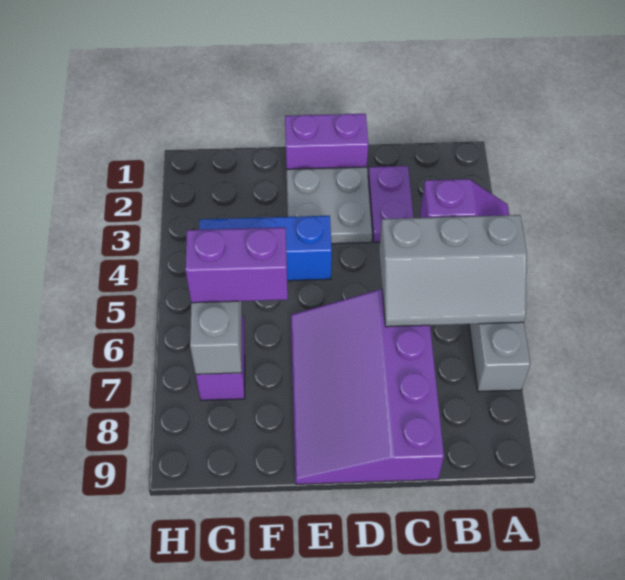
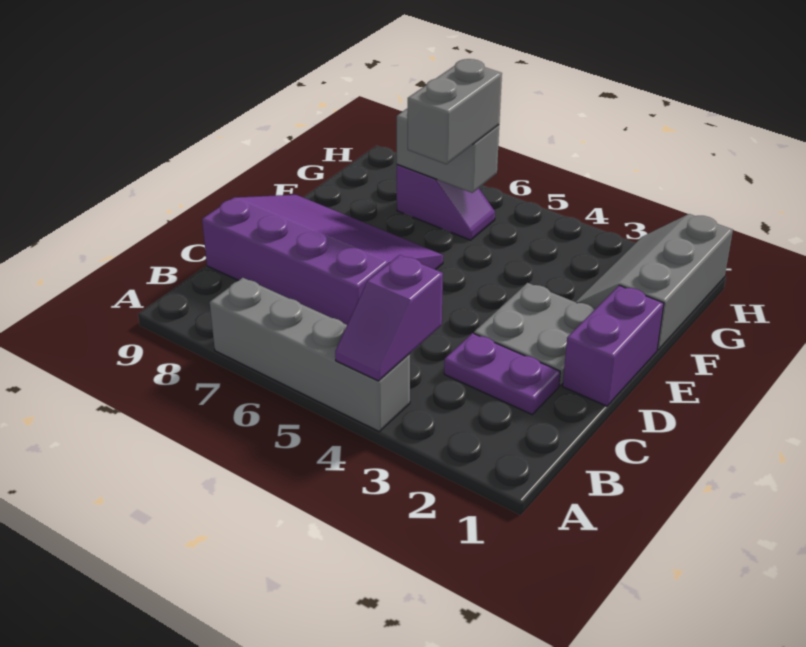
grey 2x3 slope [379,215,527,327] -> grey 2x3 slope moved to [576,214,733,350]
blue 1x3 brick [199,216,332,281] -> none
purple 1x2 brick [185,227,288,303] -> grey 1x2 brick [408,59,502,164]

